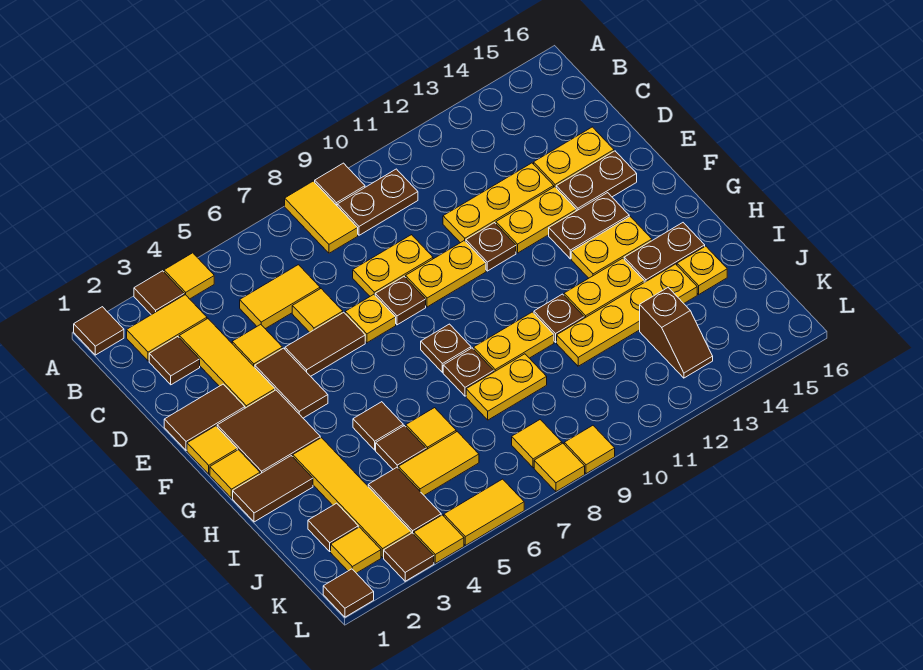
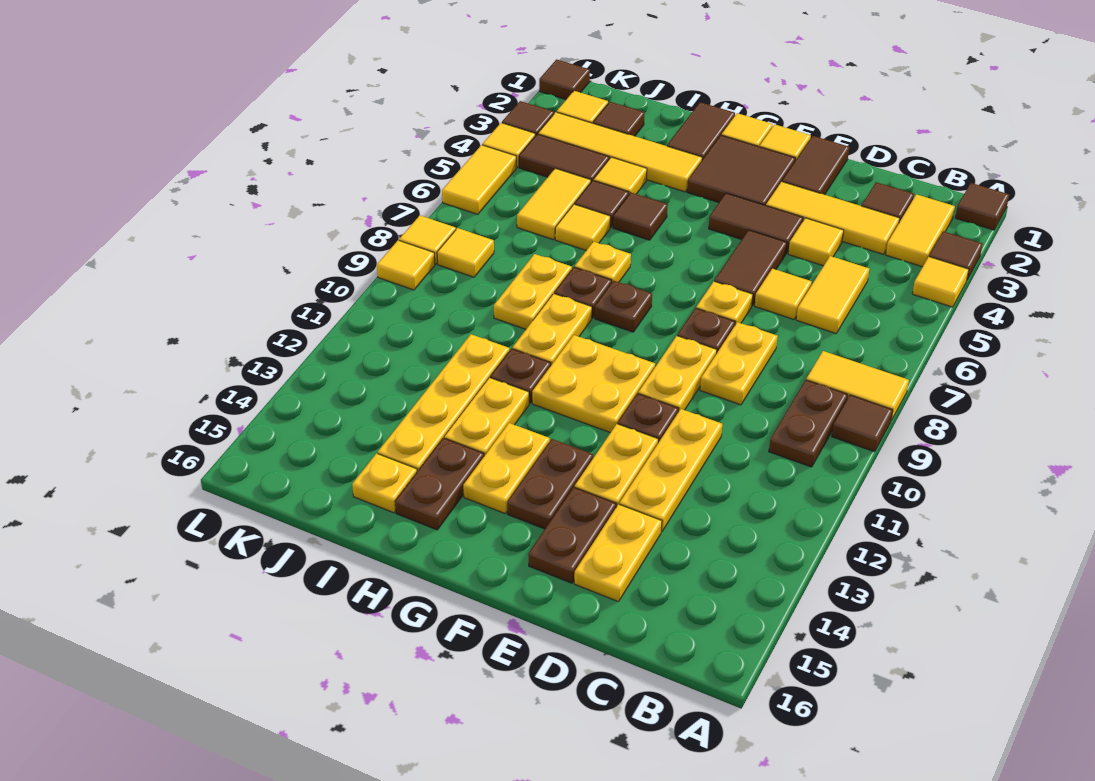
none -> yellow 2x2 plate [532,335,655,433]
none -> yellow 1x1 plate [575,242,631,282]
none -> yellow 1x1 tile [594,157,647,194]
brown 1x2 slope [640,288,713,378] -> none

